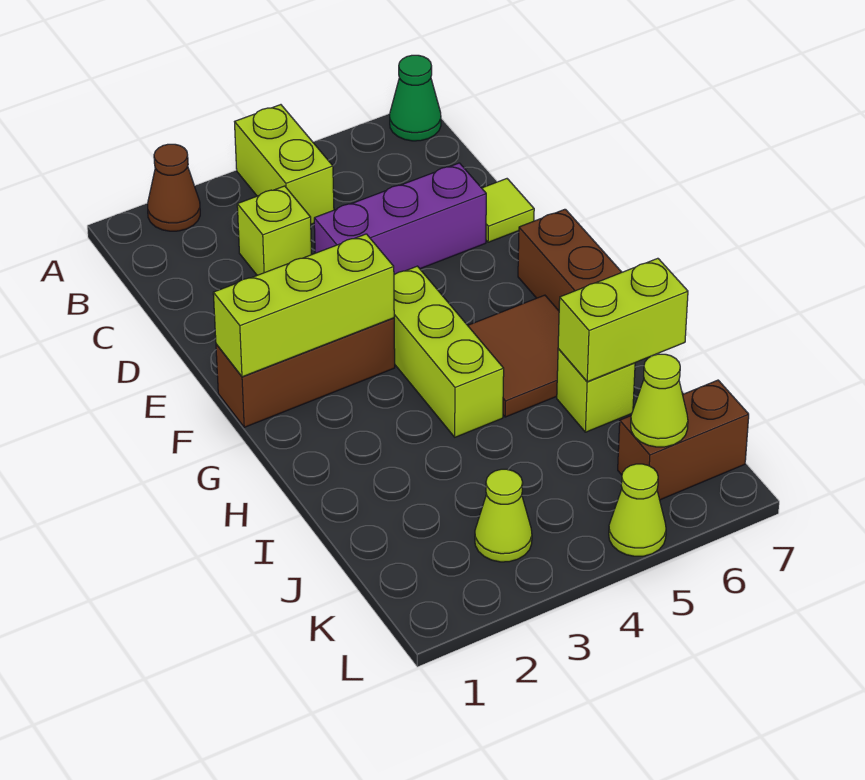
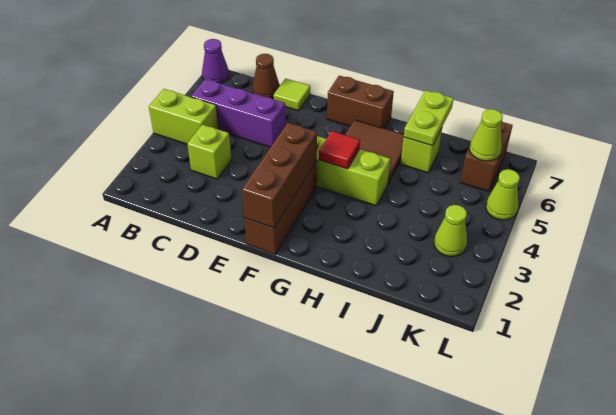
brown 1x1 cone [148,144,200,231] -> brown 1x1 cone moved to [253,54,279,99]
green 1x1 cone [390,55,441,141] -> purple 1x1 cone [202,39,229,84]
purple 1x3 brick [314,163,486,275] -> purple 1x3 brick turned to [191,79,286,147]
lime 1x3 brick [213,234,394,377] -> brown 1x3 brick [242,123,317,228]
none -> red 1x1 tile [319,131,360,169]
lime 1x2 brick [558,258,688,382] -> lime 1x2 plate [404,90,454,146]

